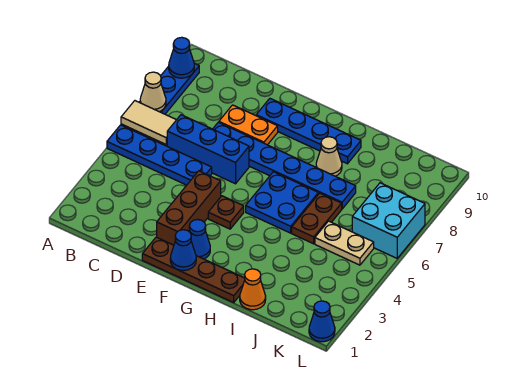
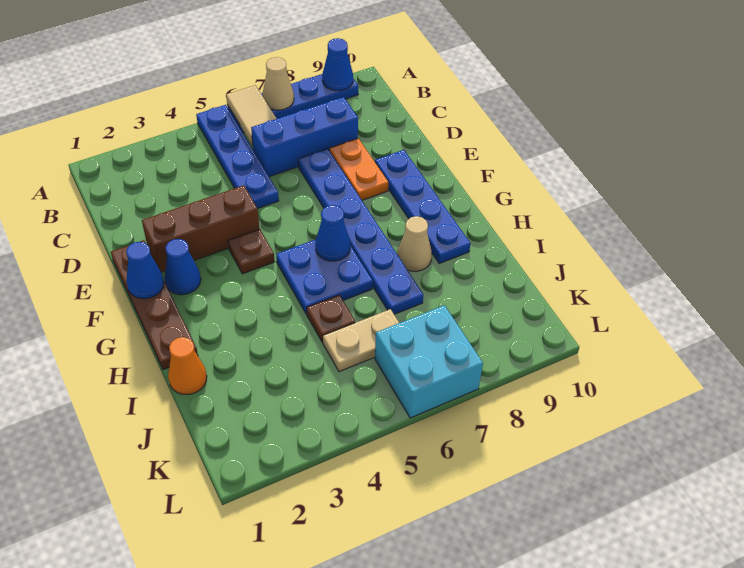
blue 1x3 brick [167,115,249,184] -> blue 1x3 brick turned to [251,97,358,177]
brown 1x2 plate [292,193,342,244] -> brown 1x1 plate [307,295,355,343]
tan 1x2 plate [315,221,374,265] -> tan 1x2 plate turned to [323,309,399,372]
blue 1x1 cone [309,301,335,342] -> blue 1x1 cone moved to [315,205,350,261]

